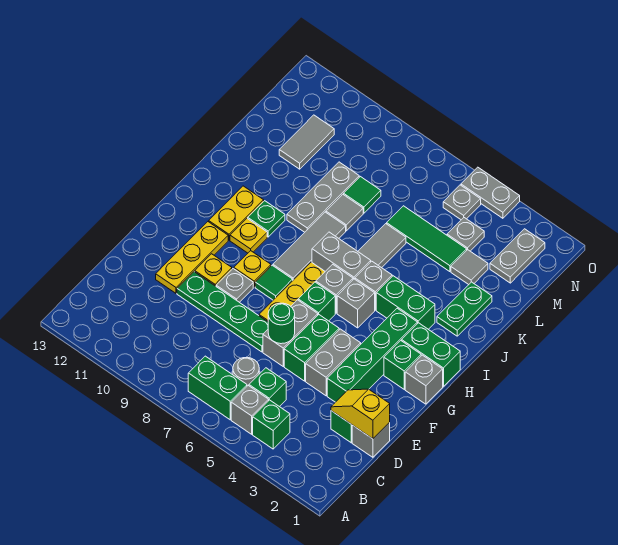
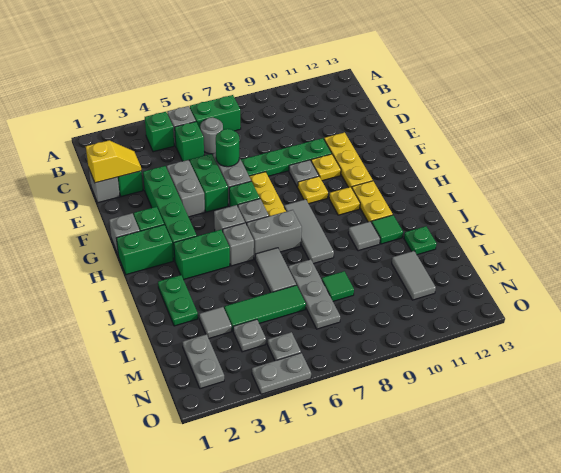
green 1x1 tile [255,265,293,300] -> green 1x1 tile moved to [372,215,403,244]
green 1x1 plate [248,201,285,237] -> green 1x1 plate moved to [404,226,437,255]
grey 1x3 plate [287,162,359,232] -> grey 1x3 plate moved to [288,259,340,329]
grey 1x1 tile [326,194,363,231] -> grey 1x1 tile moved to [348,221,380,251]

